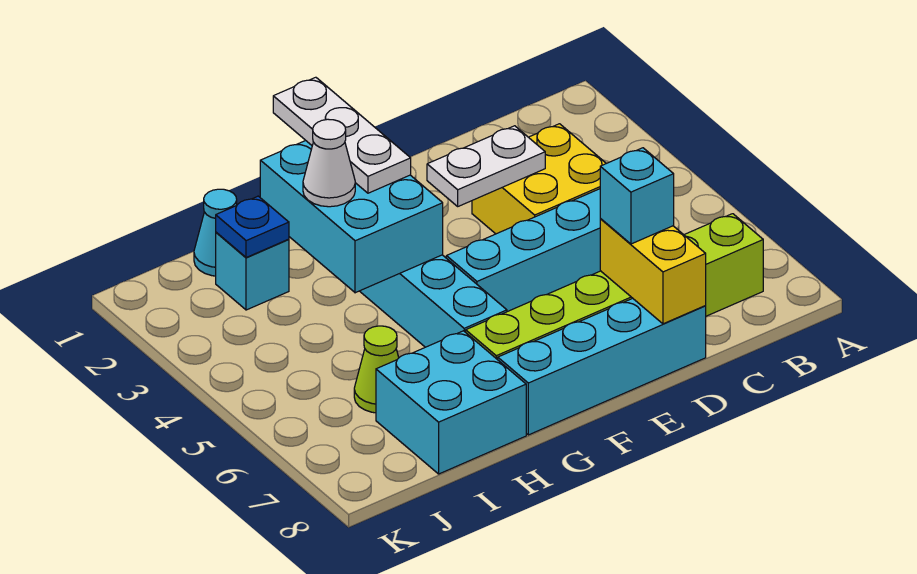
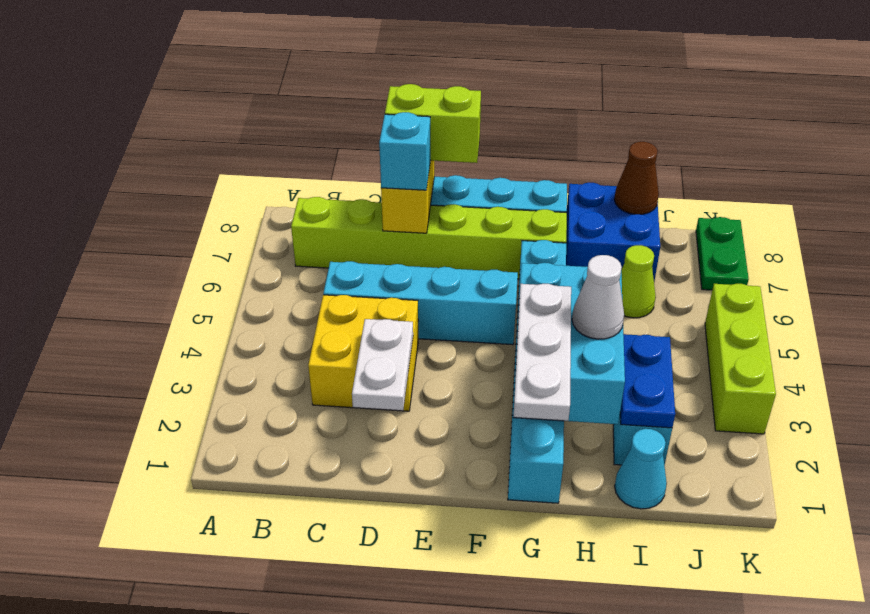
white 1x2 plate [427,126,545,206] -> white 1x2 plate turned to [352,319,413,411]
none -> lime 1x2 brick [385,84,481,163]
cyan 2x2 brick [376,331,526,474] -> blue 2x2 brick [566,182,660,281]
blue 1x1 plate [216,196,289,258] -> blue 1x2 plate [620,334,675,428]
none -> brown 1x1 cone [614,142,659,214]
none -> lime 1x3 brick [705,284,776,434]
none -> green 1x2 plate [696,217,749,290]

